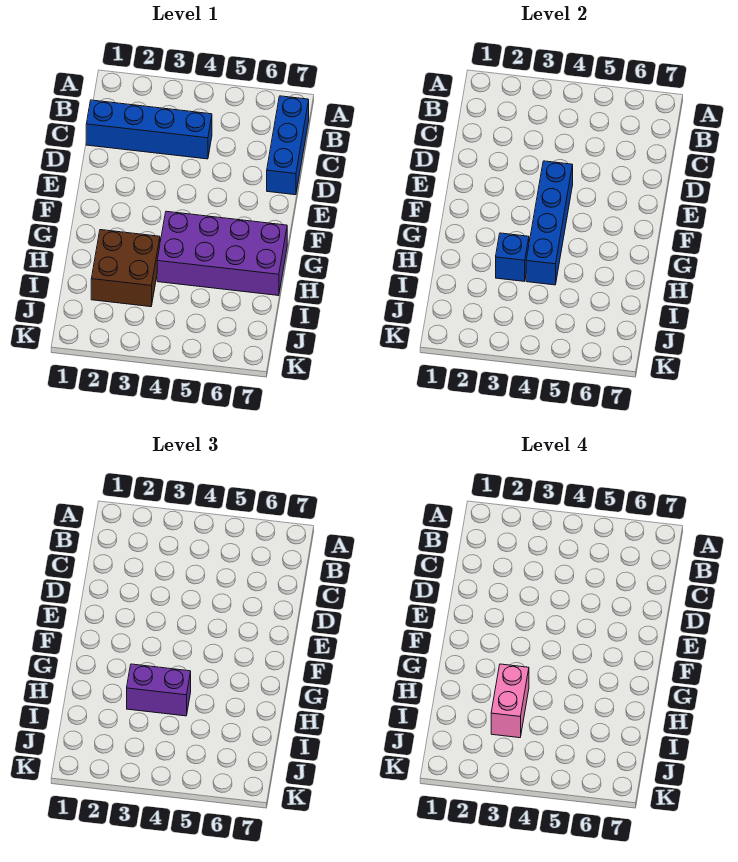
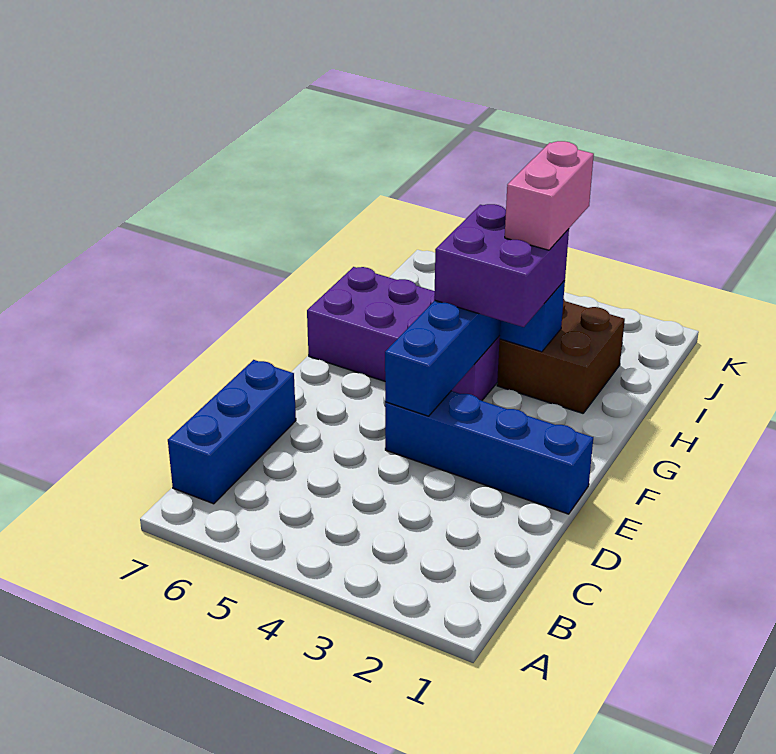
blue 1x4 brick [86,100,212,159] -> blue 1x4 brick moved to [385,391,593,514]
purple 1x2 brick [127,664,191,716] -> purple 2x2 brick [434,204,569,327]

